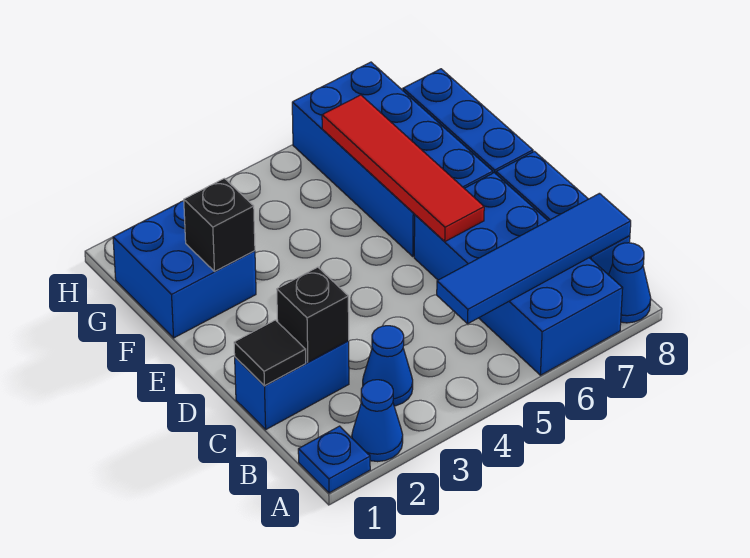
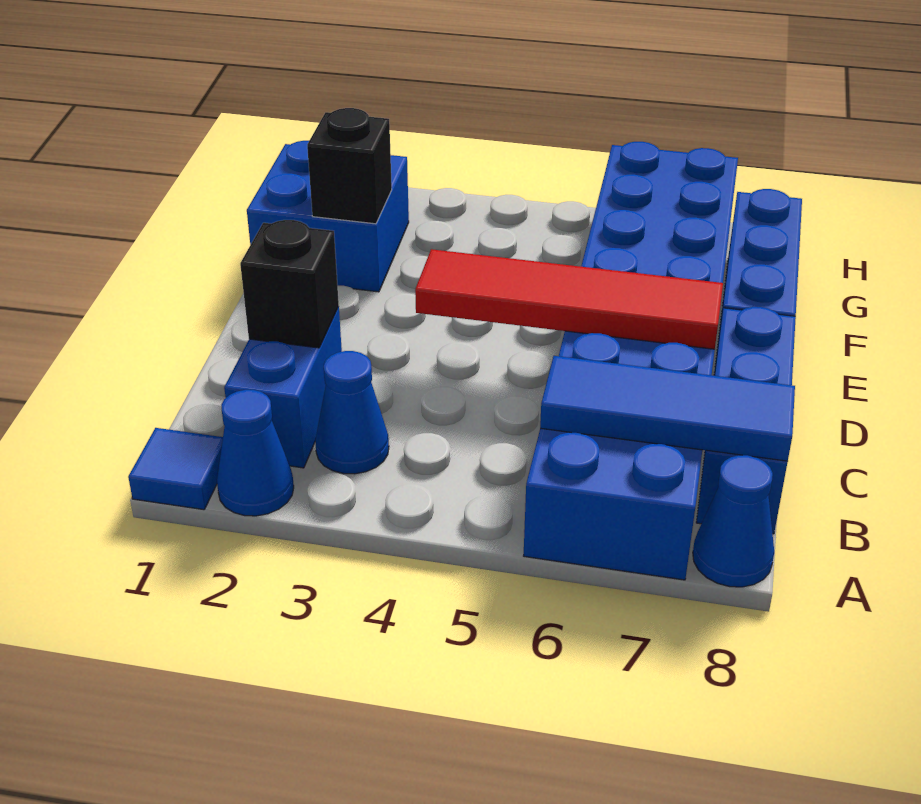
blue 1x1 plate [298,426,370,493] -> blue 1x1 tile [128,428,223,510]
blue 1x4 tile [437,193,631,324] -> blue 1x3 tile [540,356,795,461]
blue 1x2 brick [235,341,349,429] -> blue 1x2 brick turned to [224,307,342,468]
black 1x1 tile [234,320,306,386] -> none
red 1x4 tile [322,95,484,242] -> red 1x4 tile turned to [415,249,723,349]

